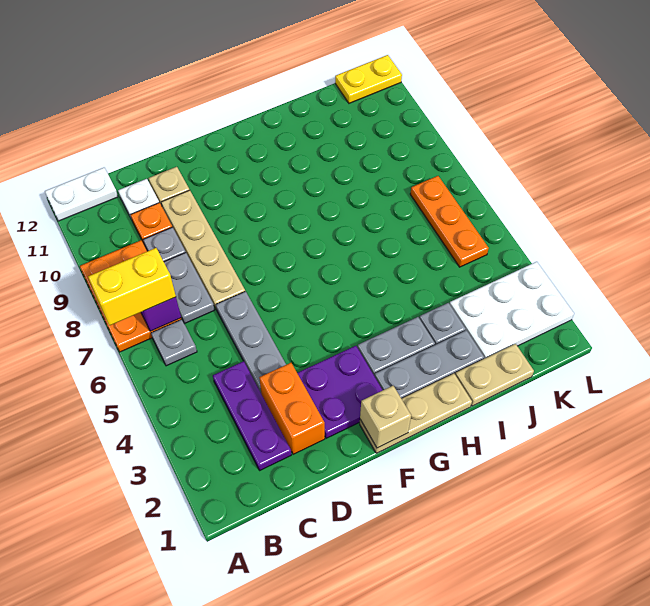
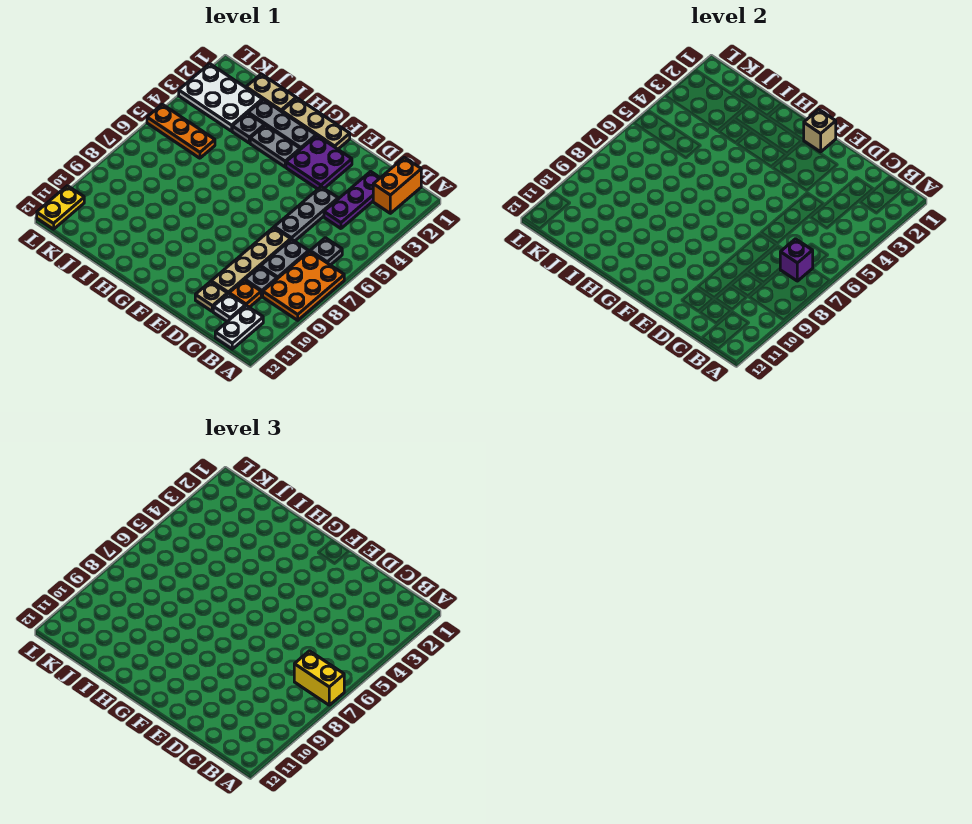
white 1x2 plate [45,168,118,221] -> white 1x2 plate turned to [215,306,263,349]
orange 1x2 brick [259,363,325,454] -> orange 1x2 brick moved to [373,157,421,213]
orange 1x3 plate [410,176,489,267] -> orange 1x3 plate turned to [147,104,215,158]
yellow 1x2 plate [335,55,402,103] -> yellow 1x2 plate turned to [37,186,84,229]

